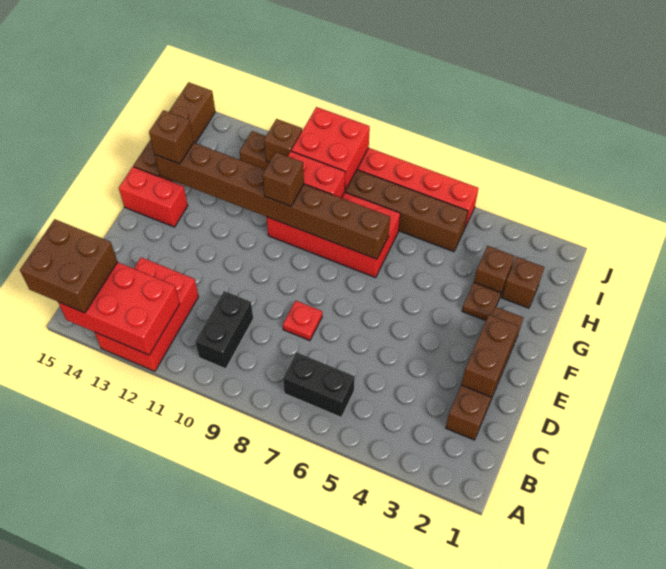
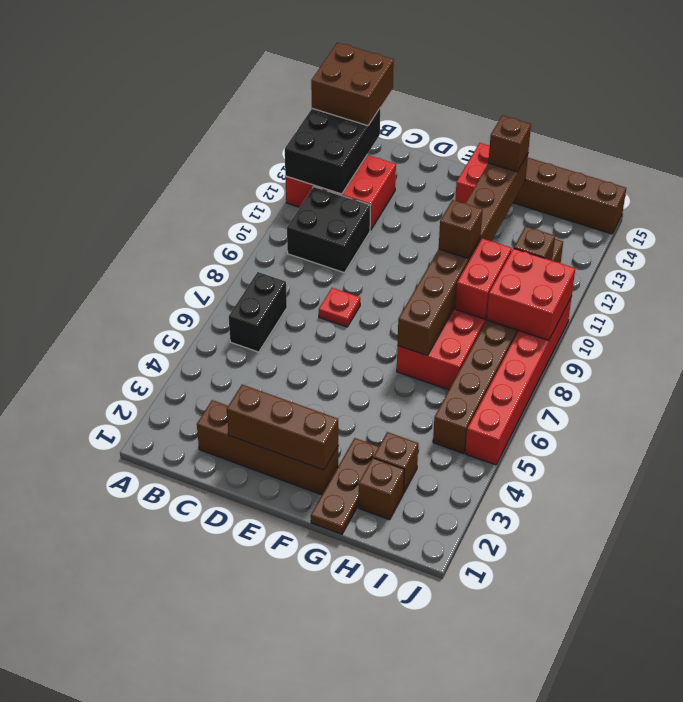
red 2x3 brick [58,262,180,355] -> black 2x3 brick [285,109,380,194]
black 1x2 brick [195,291,253,369] -> black 2x2 brick [287,187,371,273]
brown 1x2 brick [461,315,518,397] -> brown 1x3 brick [227,385,338,470]
brown 1x1 plate [462,283,501,321] -> brown 1x3 plate [311,438,379,534]

